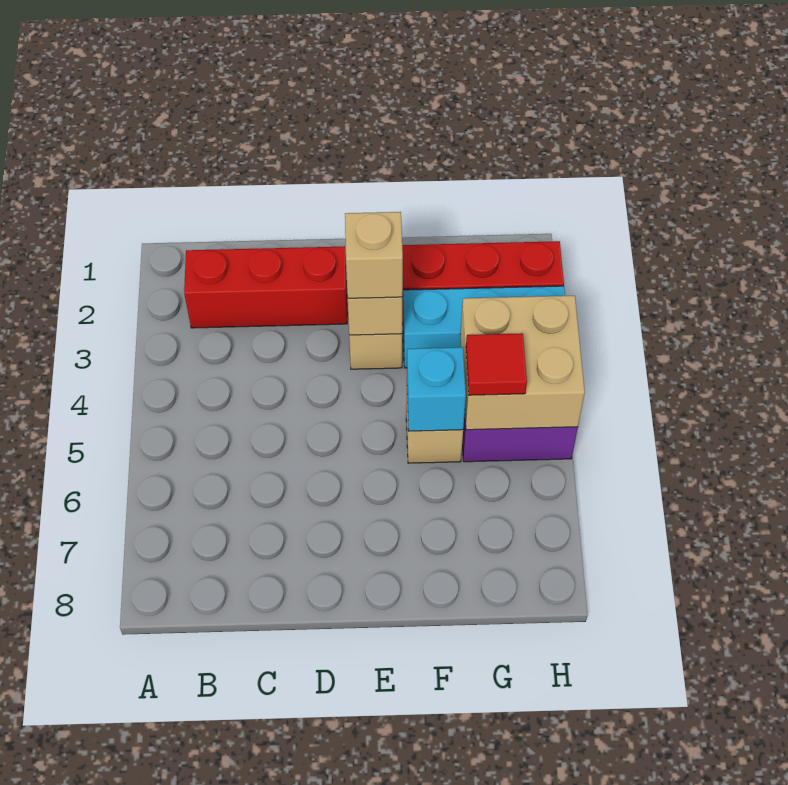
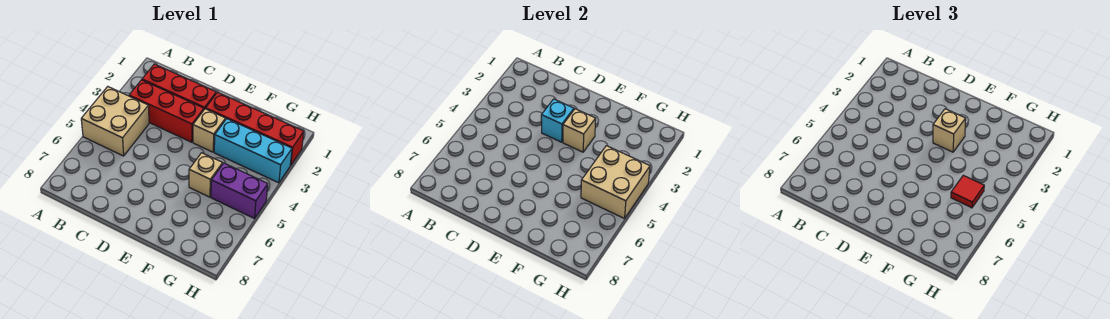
none -> tan 2x2 brick [81,87,149,156]
none -> red 1x3 brick [129,80,204,142]
cyan 1x1 brick [407,347,466,431] -> cyan 1x1 brick moved to [541,99,574,142]

